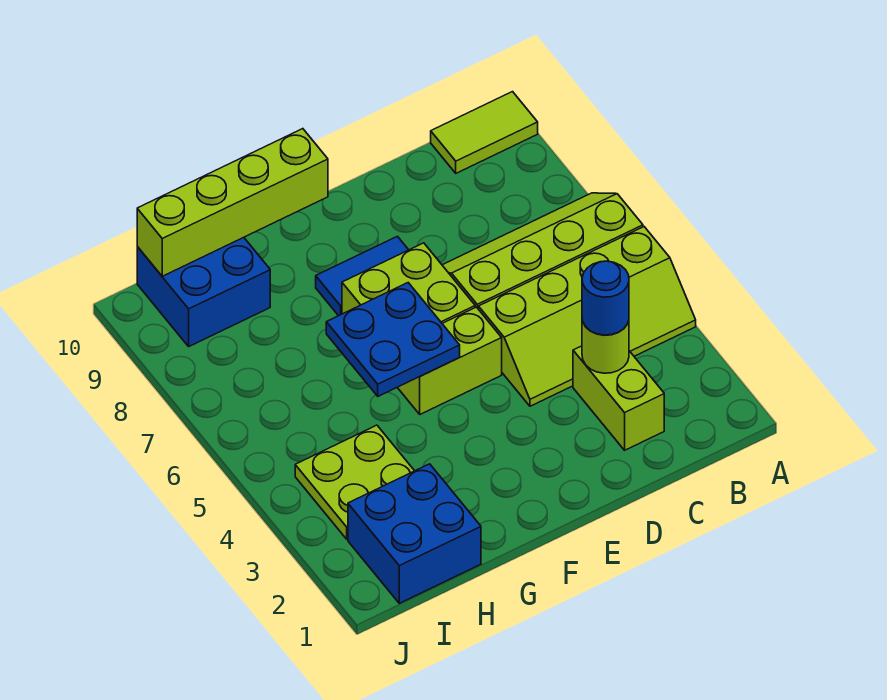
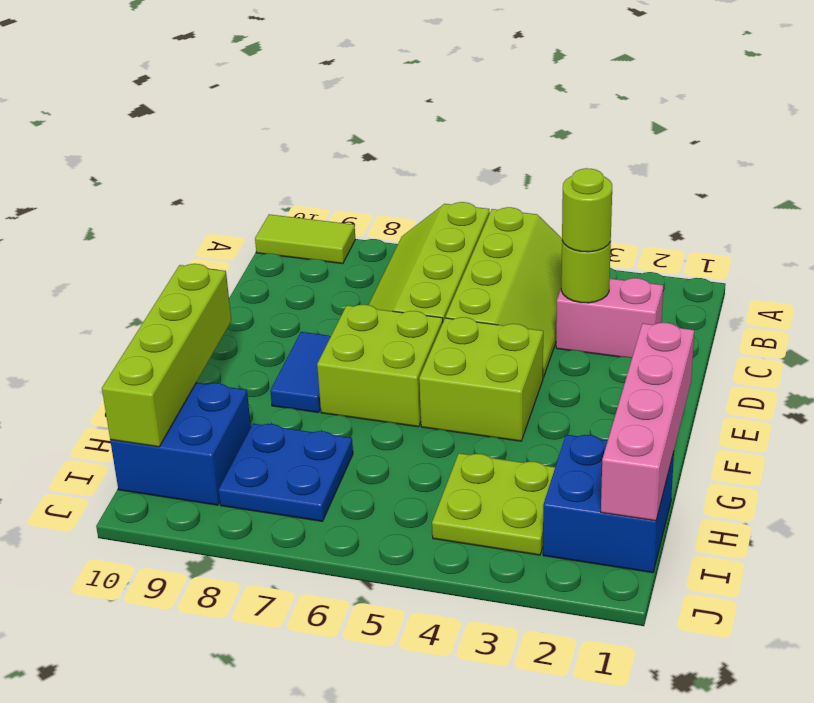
lime 1x2 tile [431,92,538,173] -> lime 1x2 tile turned to [255,214,355,264]
lime 1x2 brick [573,346,664,450] -> pink 1x2 brick [556,278,663,358]
blue 1x1 round brick [582,261,629,335] -> lime 1x1 round brick [562,168,612,252]
lime 1x2 brick [397,307,502,414] -> lime 2x2 brick [419,317,543,441]
none -> pink 1x4 brick [601,323,694,521]
blue 2x2 plate [326,283,460,396] -> blue 2x2 plate moved to [219,424,353,521]

